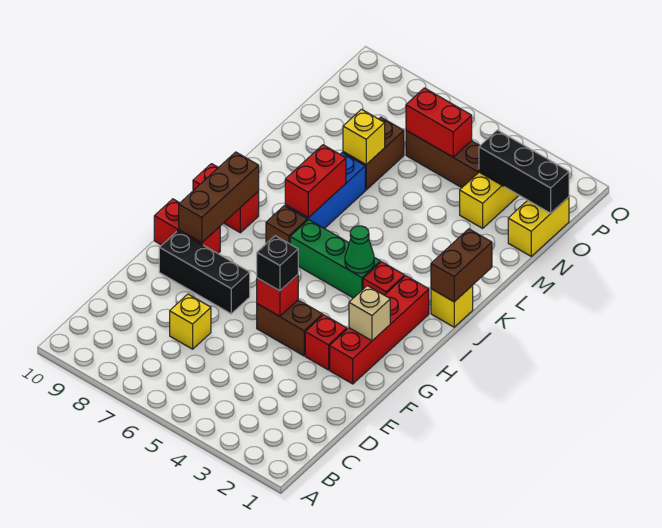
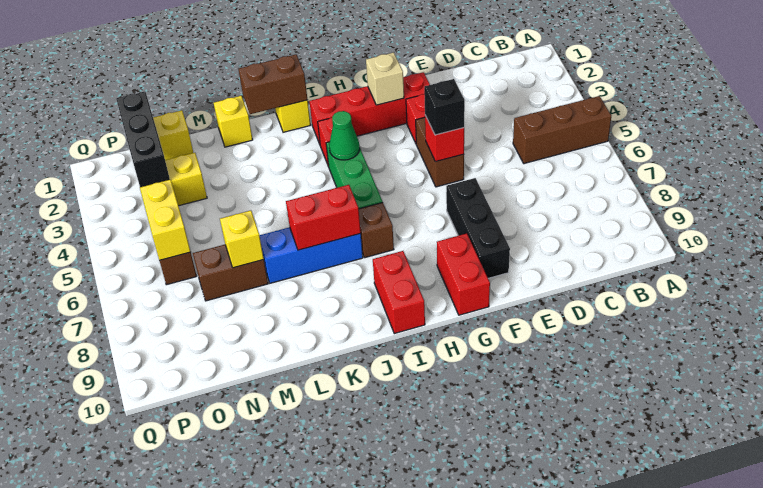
yellow 1x1 brick [170,294,211,349] -> yellow 1x1 brick moved to [214,96,253,147]
brown 1x3 brick [179,152,259,243] -> brown 1x3 brick moved to [513,96,611,164]
red 1x2 brick [406,88,472,157] -> yellow 1x2 brick [140,180,191,260]

